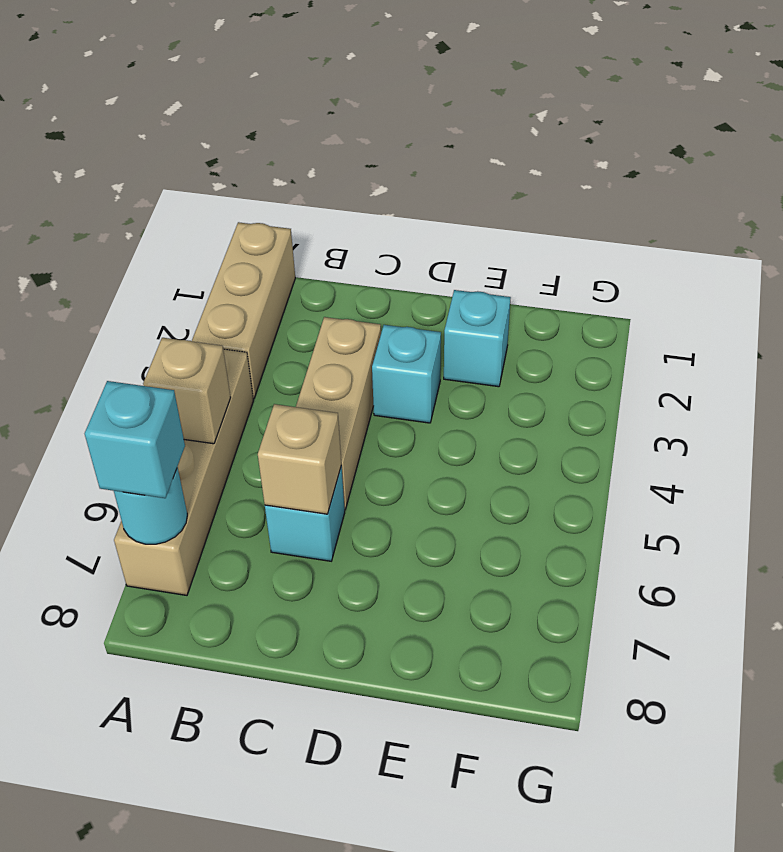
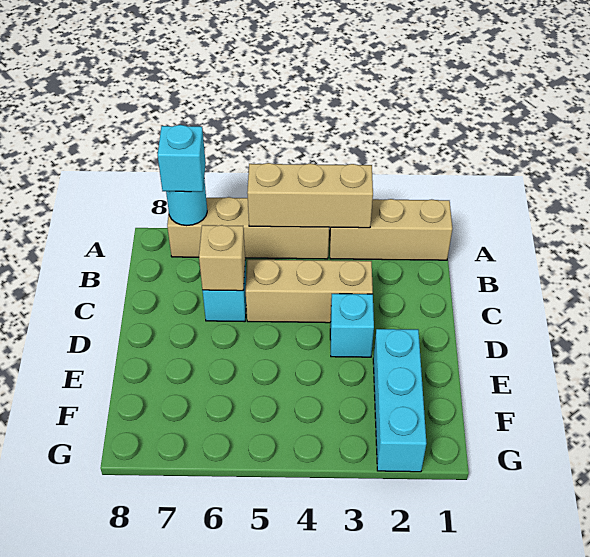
tan 1x1 brick [143,338,231,444] -> tan 1x3 brick [247,163,373,228]
cyan 1x1 brick [444,290,511,387] -> cyan 1x3 brick [373,329,426,472]

